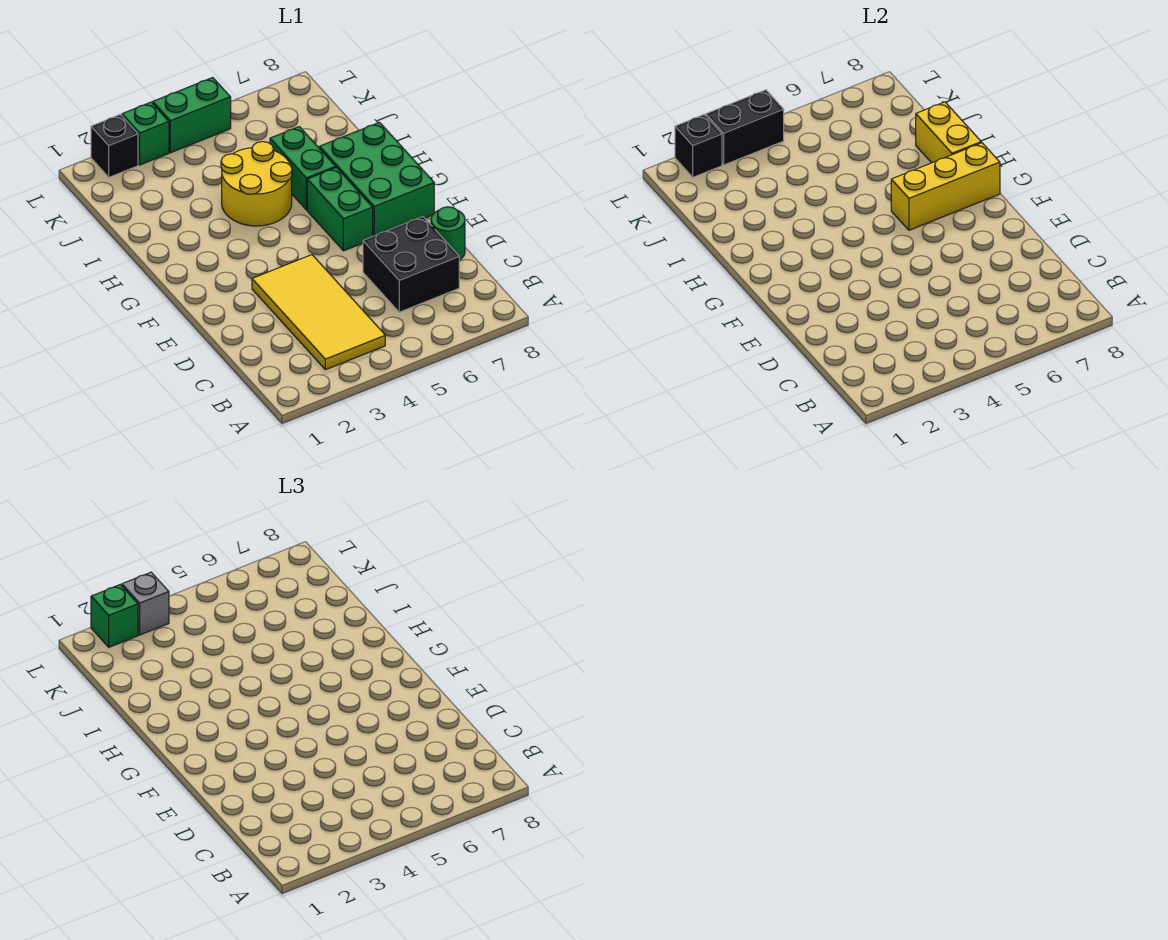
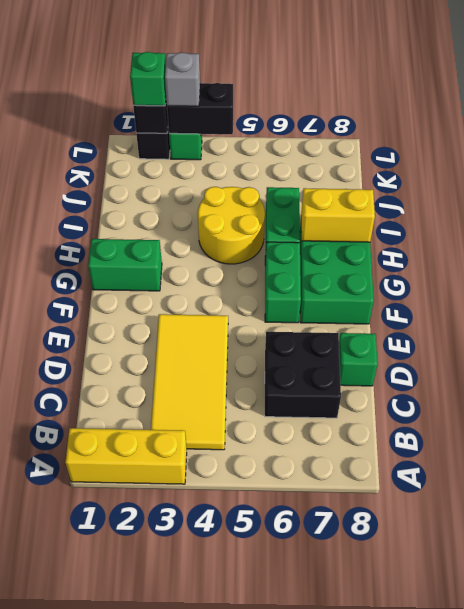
green 1x1 round brick [431,207,465,260] -> green 1x1 brick [339,333,378,386]
yellow 1x3 brick [891,143,1000,230] -> yellow 1x3 brick moved to [65,428,187,484]
yellow 1x2 brick [916,102,981,163] -> yellow 1x2 brick turned to [301,188,375,242]
green 1x2 brick [153,78,231,153] -> green 1x2 brick moved to [88,239,162,291]

